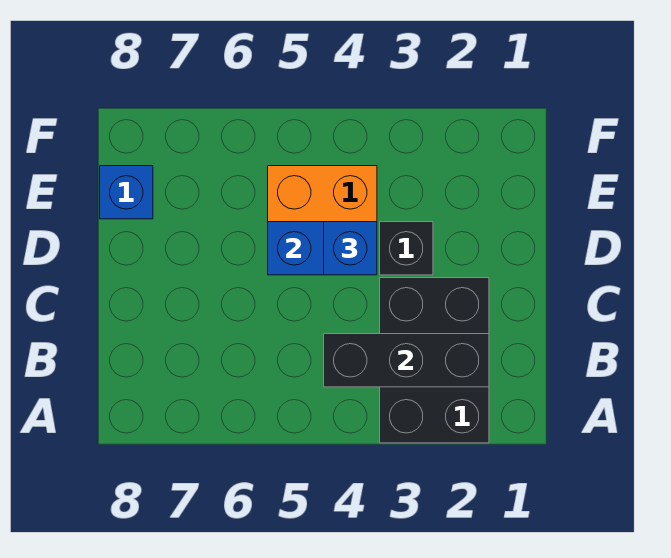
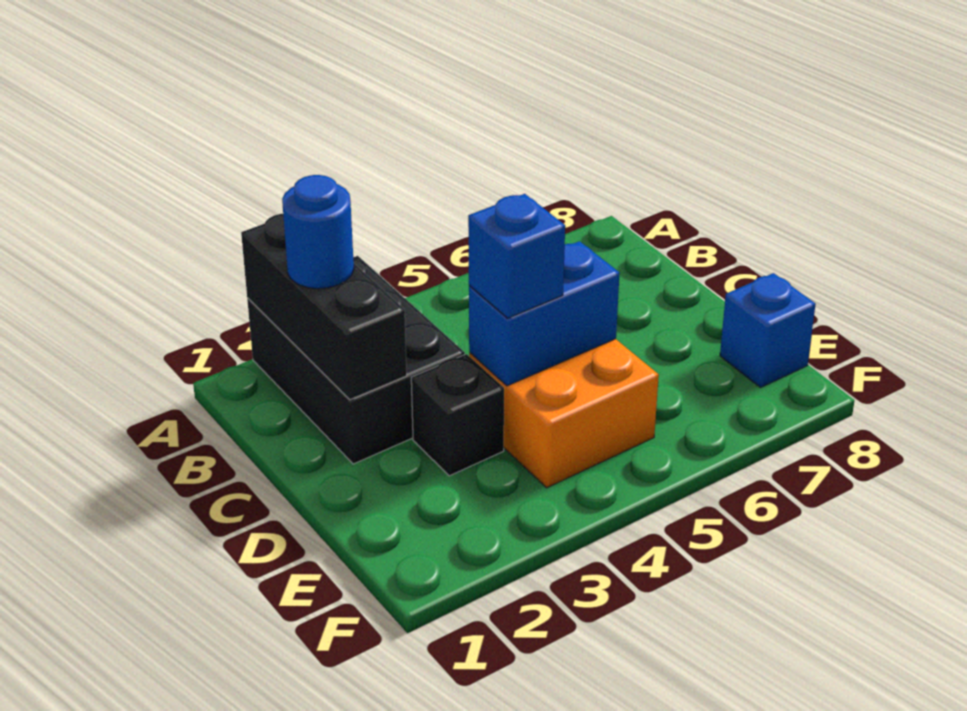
black 1x3 brick [324,334,489,387] -> black 1x3 brick turned to [241,214,407,400]
none -> blue 1x1 round brick [282,175,354,289]

